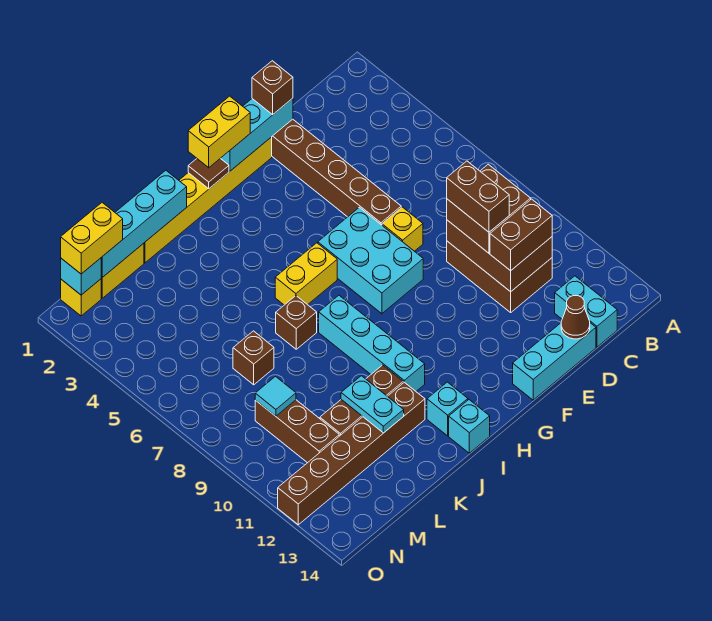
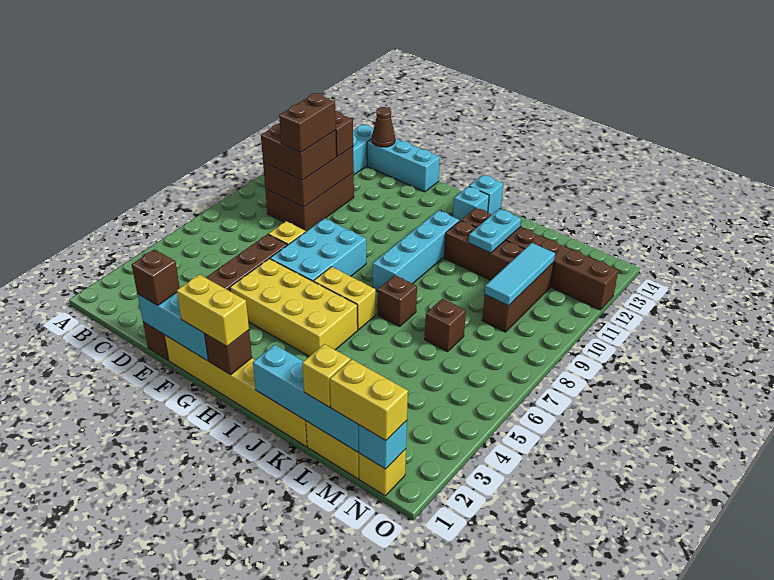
none -> yellow 2x4 brick [230,259,358,356]
brown 1x1 tile [188,158,229,189] -> brown 1x1 brick [205,330,252,375]
none -> yellow 1x1 brick [302,344,350,407]
cyan 1x1 tile [255,377,296,416] -> cyan 1x3 tile [485,243,555,306]

